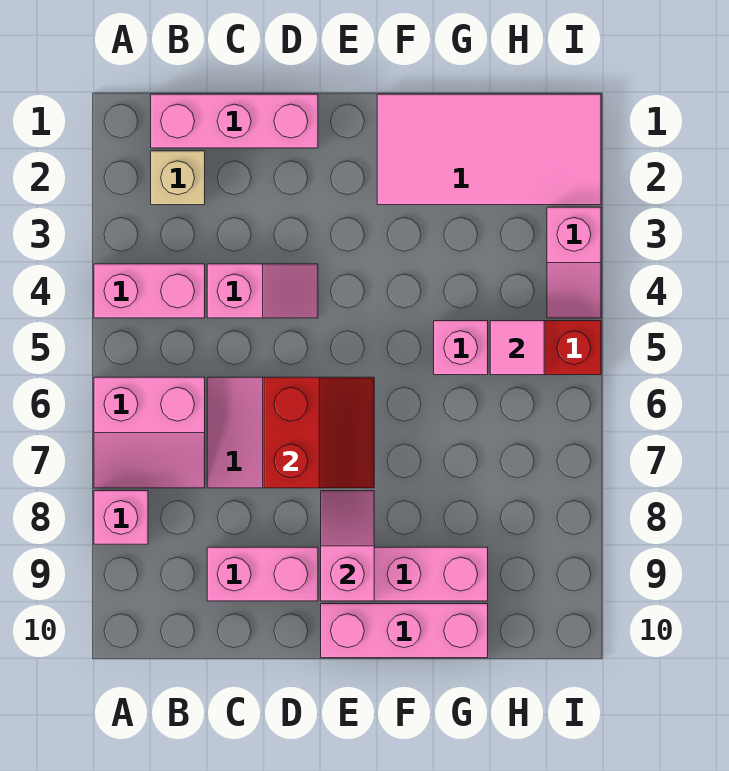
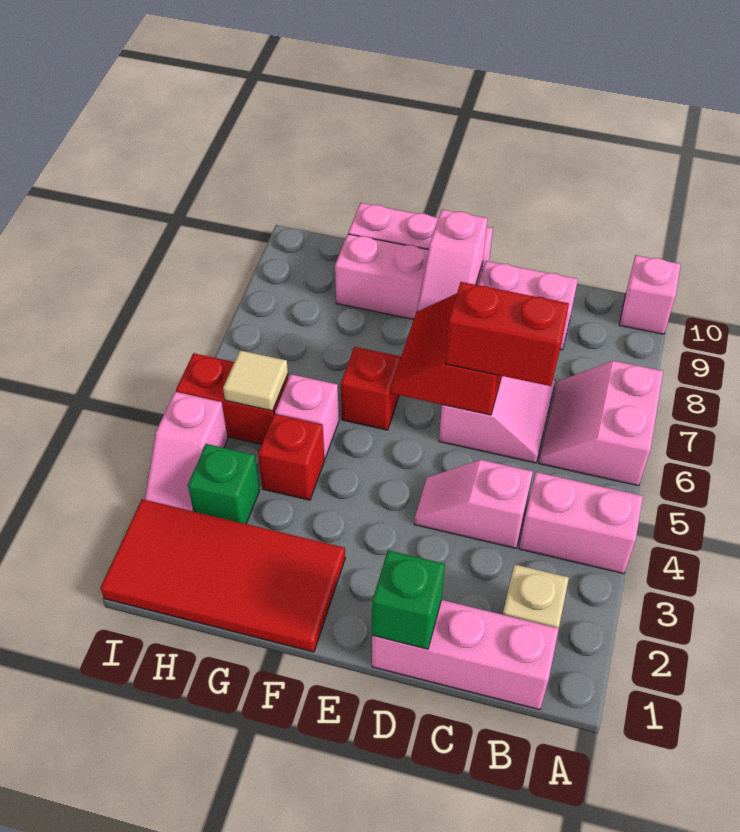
pink 2x2 slope [94,377,205,488] -> pink 2x2 slope turned to [539,361,663,486]
pink 1x1 brick [94,491,148,544] -> pink 1x1 brick moved to [620,255,681,334]
none -> red 1x2 brick [445,282,569,386]
none -> green 1x1 brick [372,550,445,649]
pink 2x4 tile [377,94,601,205] -> red 2x4 tile [100,499,345,652]
none -> red 1x1 brick [341,347,401,430]
none -> red 1x1 brick [258,414,324,500]
none -> green 1x1 brick [188,444,259,524]
pink 1x1 tile [490,321,544,375] -> tan 1x1 tile [223,350,288,411]
pink 1x2 slope [547,207,601,318] -> pink 1x2 slope turned to [145,392,228,511]

